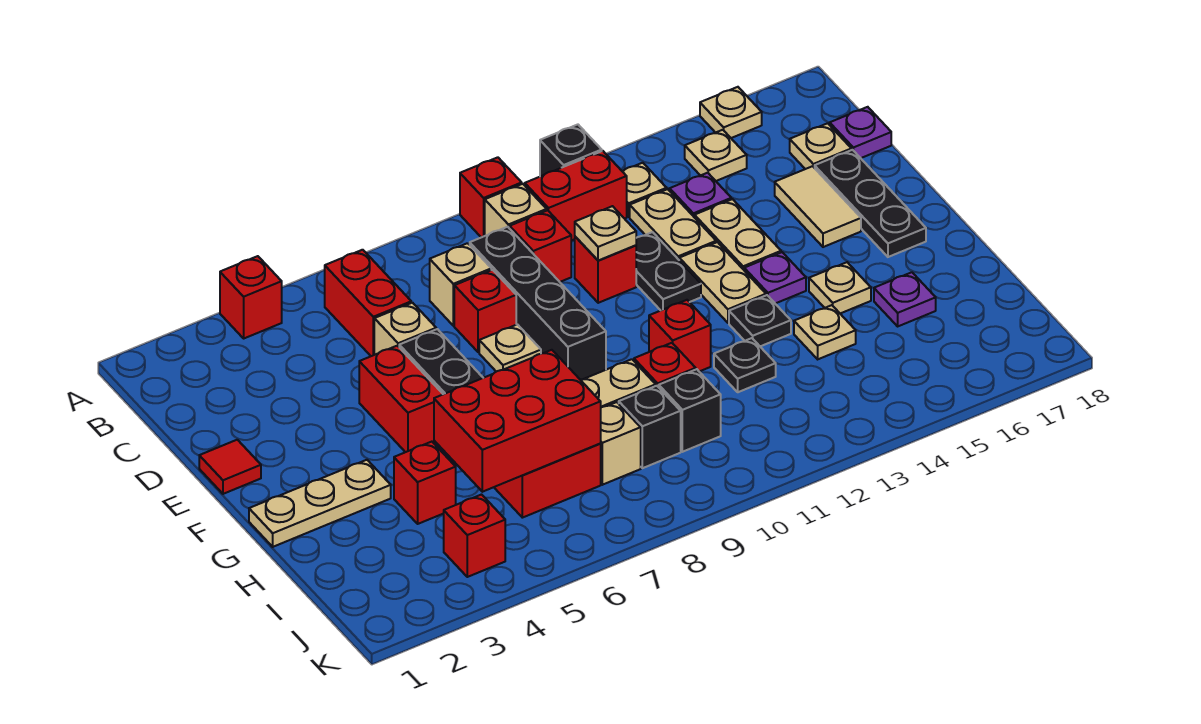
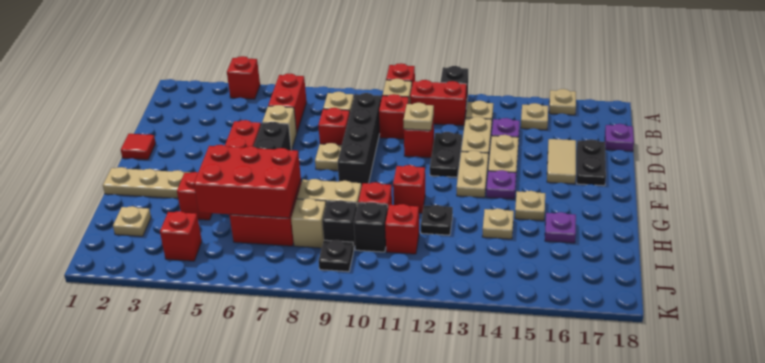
tan 1x1 plate [790,123,851,169] -> tan 1x1 plate moved to [113,206,151,236]
black 1x3 plate [815,150,926,257] -> black 1x2 plate [577,139,606,186]
black 1x1 plate [729,295,791,346] -> black 1x1 plate moved to [319,240,354,272]
none -> red 1x1 brick [385,204,419,254]

